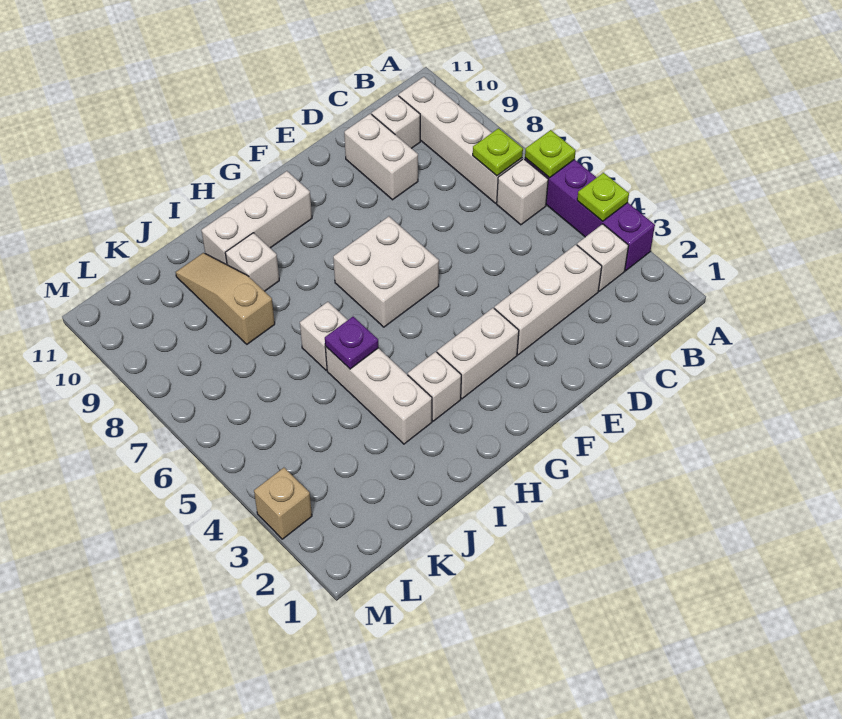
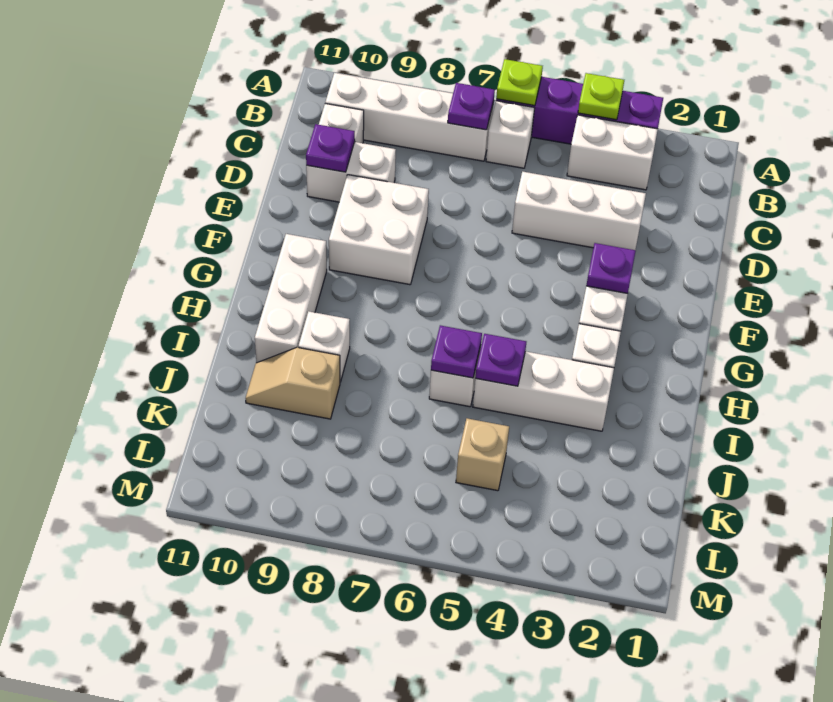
white 1x1 brick [577,224,629,291] -> white 1x2 brick [567,115,658,190]
lime 1x1 plate [473,128,523,176] -> purple 1x1 plate [448,83,495,130]
white 1x3 brick [494,245,602,355] -> white 1x3 brick turned to [512,172,646,250]
none -> purple 1x1 plate [306,124,355,172]
none -> purple 1x1 plate [586,243,636,294]
white 2x2 brick [333,216,439,327] -> white 2x2 brick moved to [329,175,429,285]
none -> purple 1x1 plate [431,325,482,378]
tan 1x3 slope [176,253,275,344] -> tan 1x2 slope [246,347,340,419]
tan 1x1 brick [254,468,312,539] -> tan 1x1 brick moved to [456,418,509,491]

